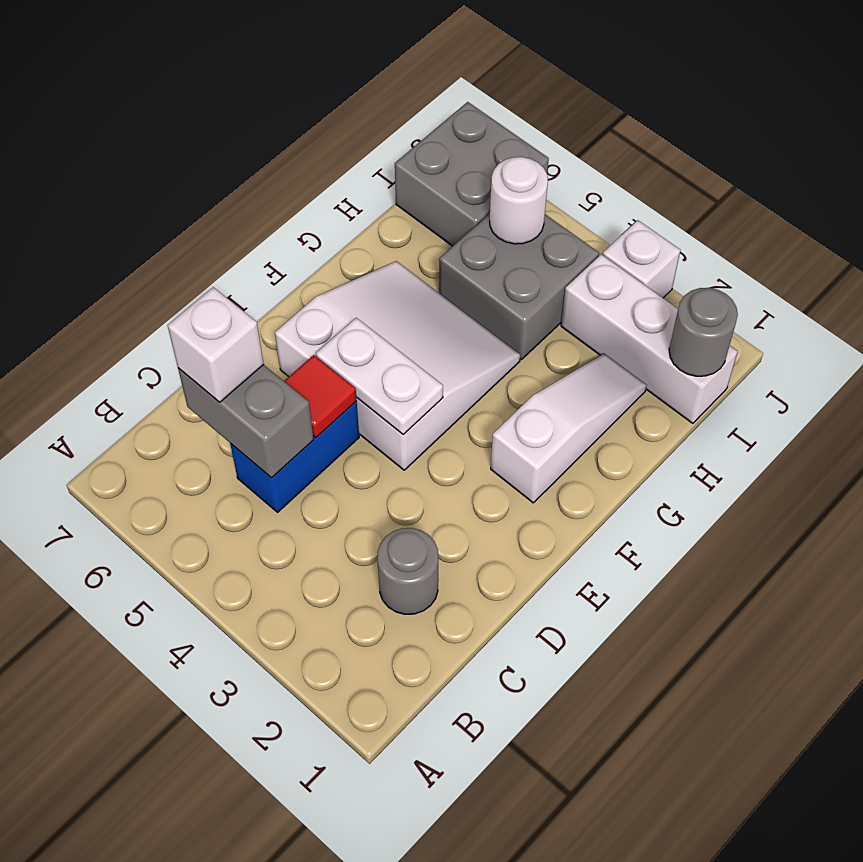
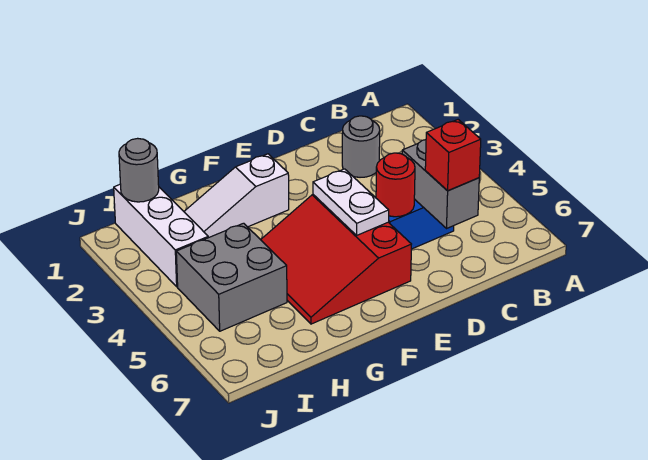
white 1x1 brick [168,287,264,402] -> red 1x1 brick [425,120,481,191]
red 1x1 tile [284,355,357,437] -> red 1x1 round brick [376,153,415,217]
white 3x3 slope [275,261,520,470] -> red 3x3 slope [261,195,411,324]
white 1x1 round brick [490,157,548,244] -> none
grey 2x2 brick [395,102,549,246] -> none
white 1x1 brick [603,220,680,298] -> none

